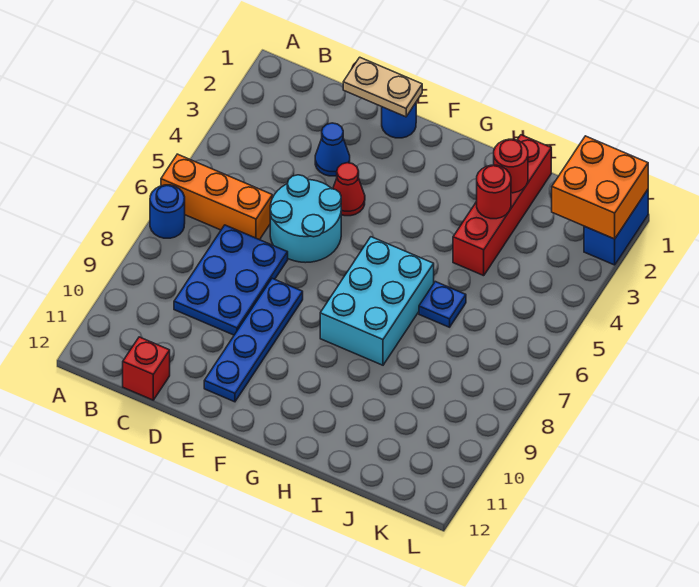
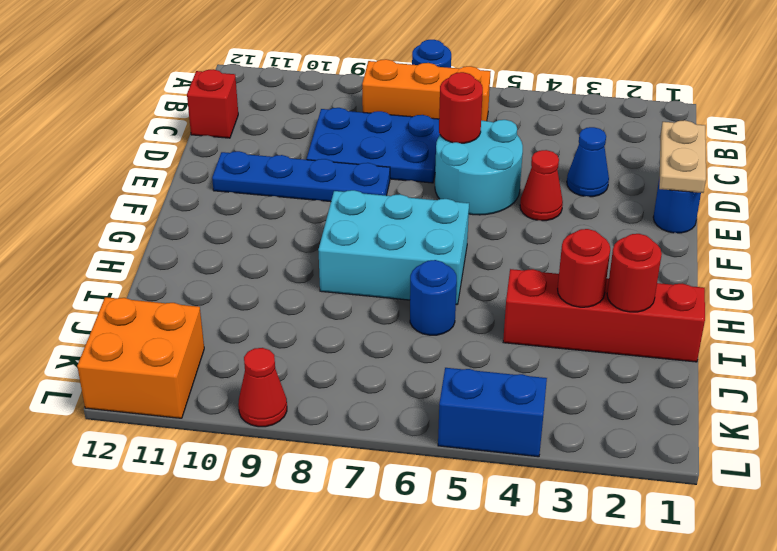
orange 1x3 brick [161,154,272,240] -> orange 1x3 brick turned to [362,59,491,121]
none -> red 1x1 round brick [439,72,483,143]
blue 1x1 plate [419,282,466,327] -> blue 1x1 round brick [410,260,457,335]
orange 2x2 brick [552,136,648,239] -> orange 2x2 brick moved to [77,297,204,418]
blue 1x2 brick [584,190,648,265] -> blue 1x2 brick moved to [438,368,547,457]
none -> red 1x1 cone [238,348,287,427]

